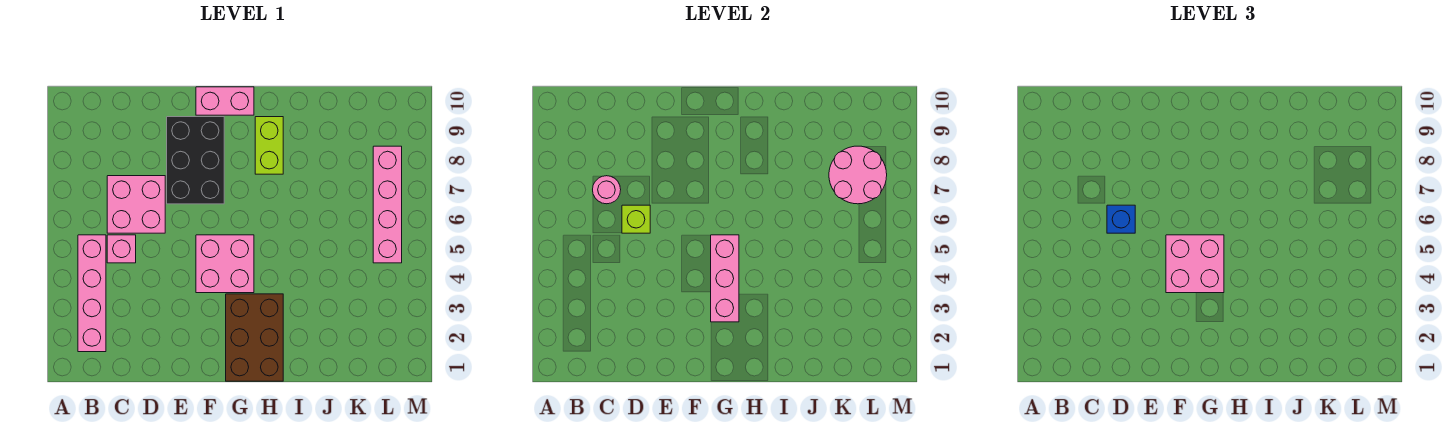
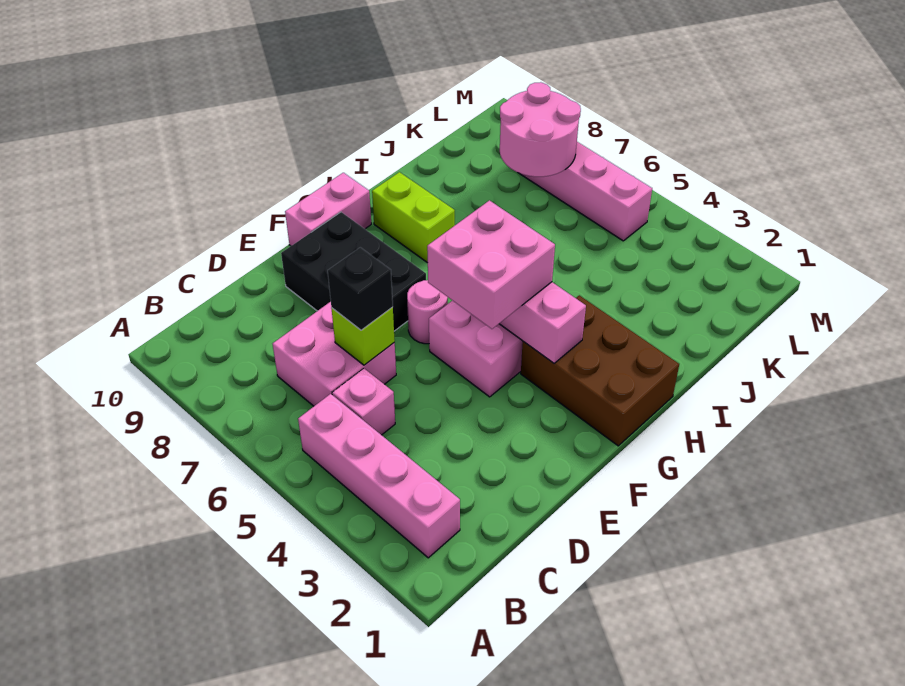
pink 1x1 round brick [593,176,621,204] -> pink 1x1 round brick moved to [407,280,448,344]
blue 1x1 brick [1107,205,1135,233] -> black 1x1 brick [328,247,393,330]

